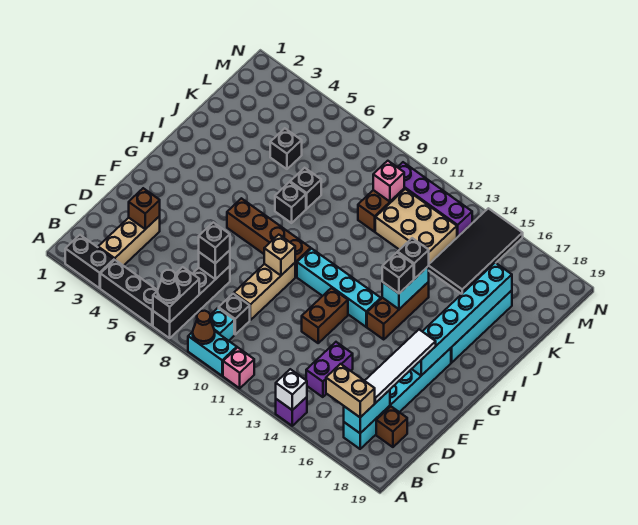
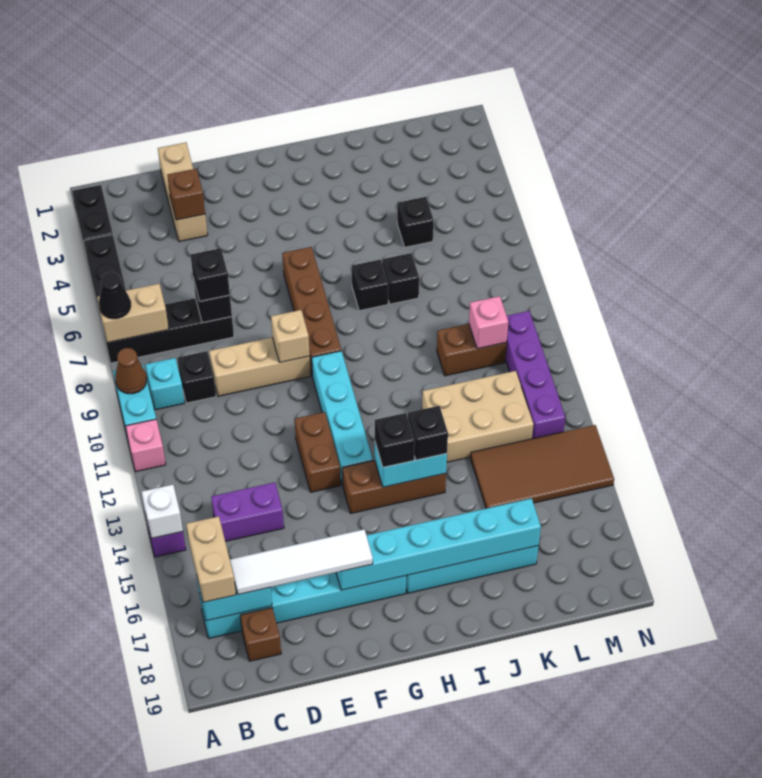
black 1x2 brick [153,267,199,323] -> tan 1x2 brick [97,284,169,343]
tan 1x3 brick [98,216,160,266] -> tan 1x3 brick turned to [158,142,208,242]
brown 1x2 brick [302,288,348,343] -> brown 1x2 brick turned to [295,412,341,492]
tan 2x3 brick [375,189,457,264] -> tan 2x3 brick turned to [422,371,534,462]
black 2x4 tile [429,208,523,294] -> brown 2x4 tile [470,425,614,508]

